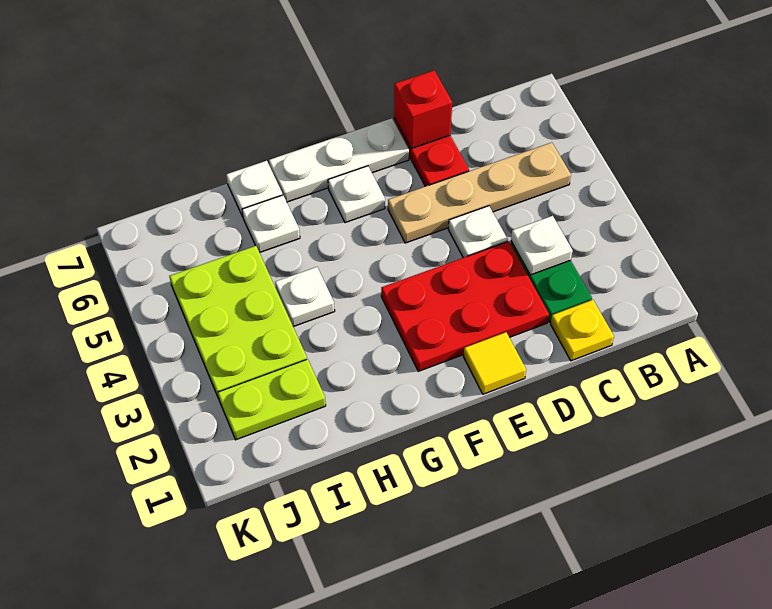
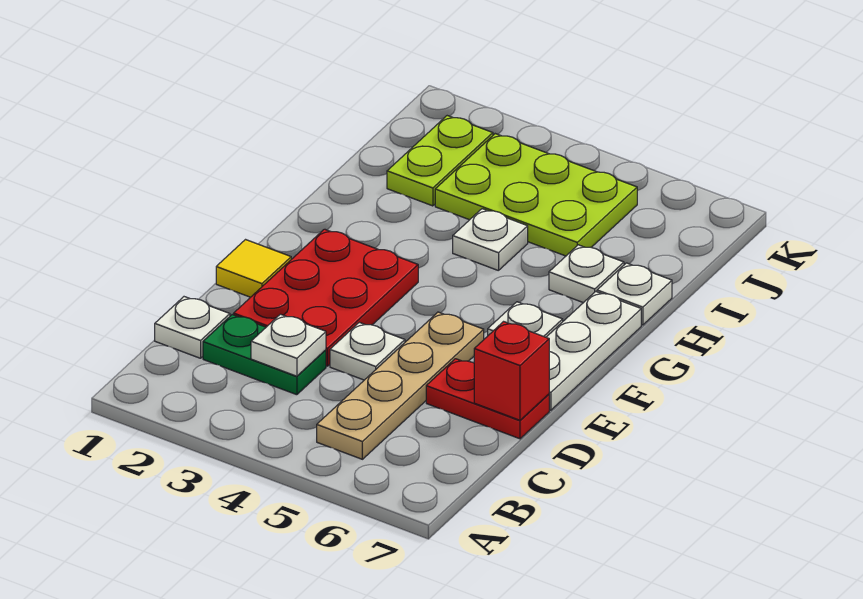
yellow 1x1 plate [551,300,614,361] -> white 1x1 plate [155,297,230,358]

